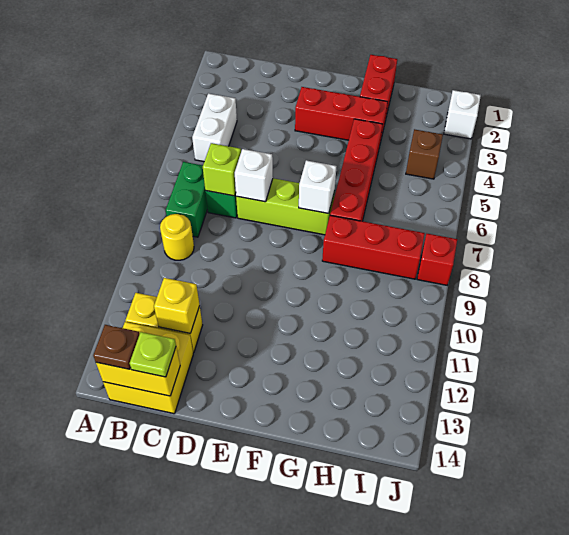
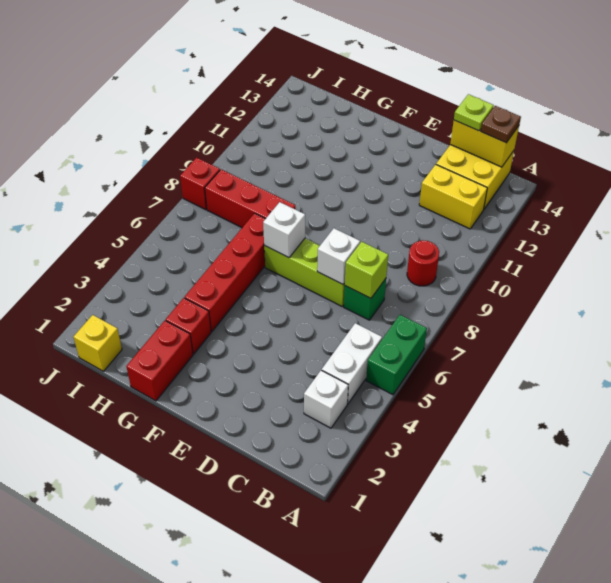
green 1x2 brick [166,162,207,237] -> green 1x2 brick moved to [366,315,427,395]
yellow 1x1 round brick [160,214,194,260] -> red 1x1 round brick [407,240,439,286]
yellow 1x1 brick [154,278,200,333] -> yellow 1x1 brick moved to [73,315,122,371]
red 1x3 brick [295,87,388,143] -> red 1x1 brick [166,298,211,354]
brown 1x1 brick [406,129,443,179] -> none
white 1x1 brick [444,90,481,139] -> white 1x1 brick moved to [304,370,348,428]

